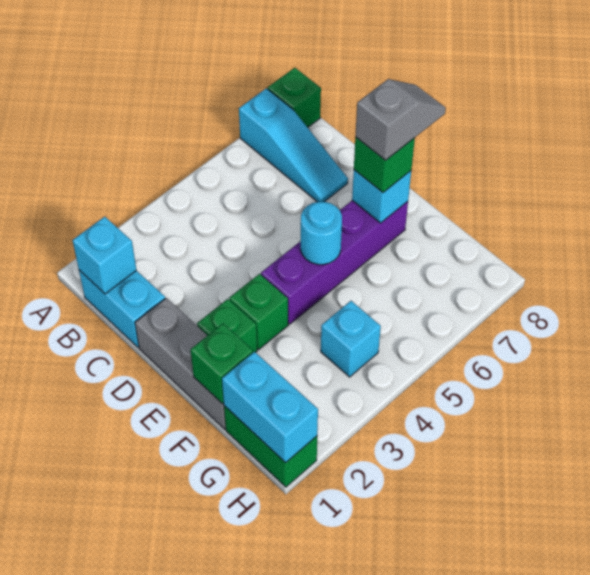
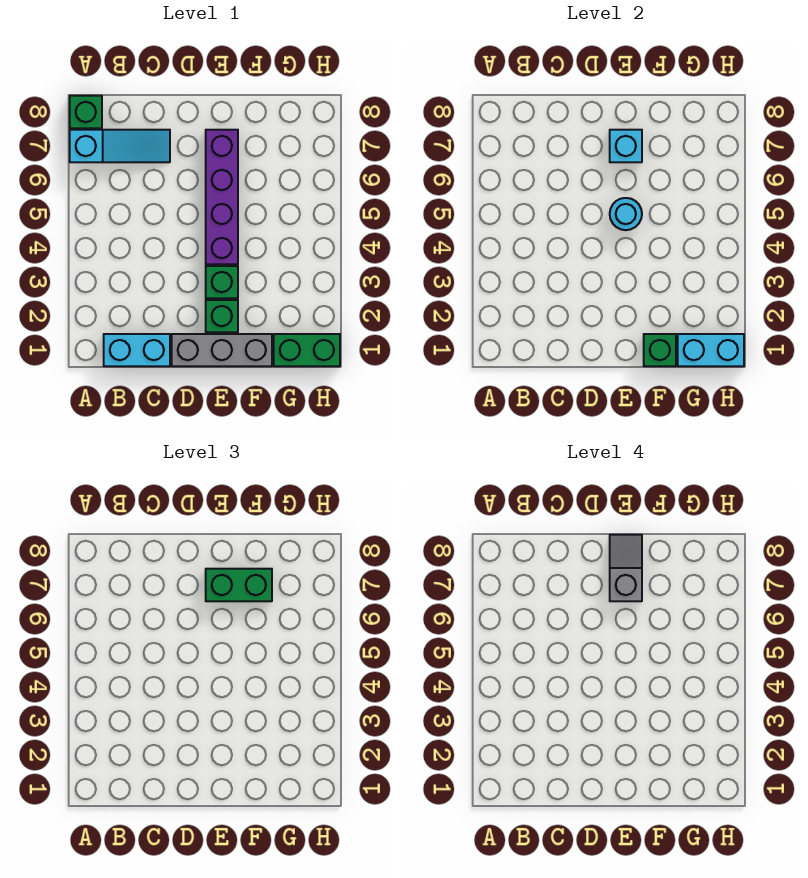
cyan 1x1 brick [73,217,136,294] -> none
green 1x1 brick [354,137,415,192] -> green 1x2 brick [206,569,272,601]
cyan 1x1 brick [321,301,381,377] -> none

